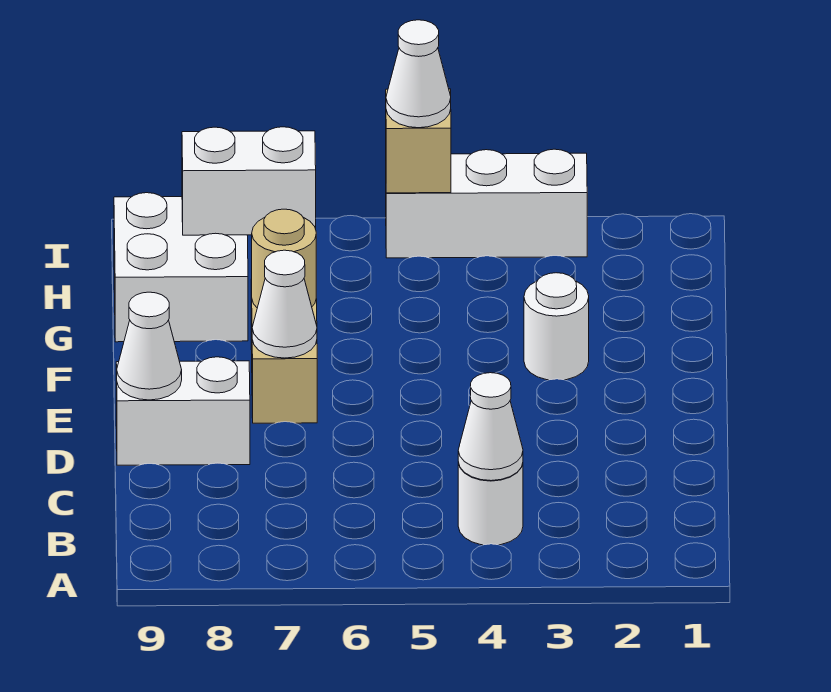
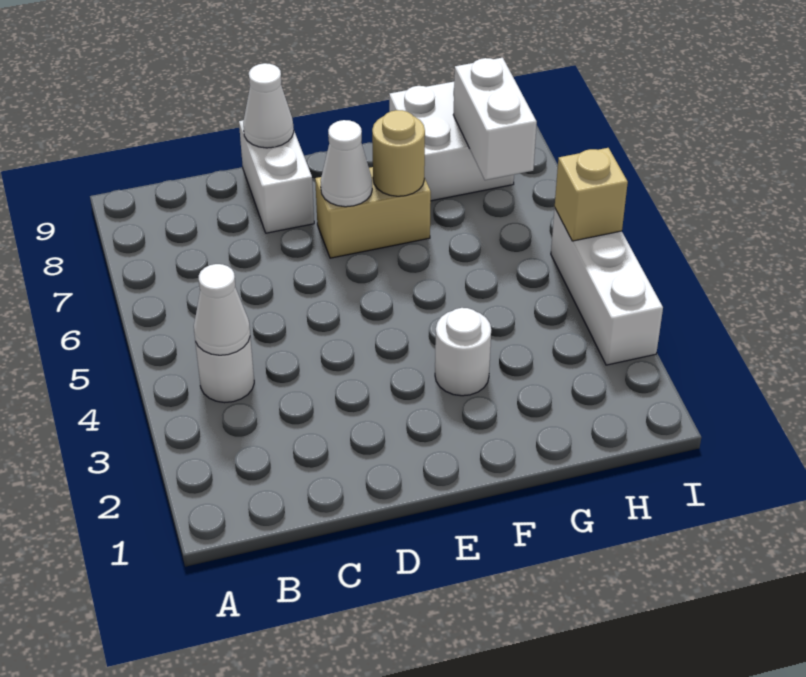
white 1x1 cone [386,20,451,128] -> none

